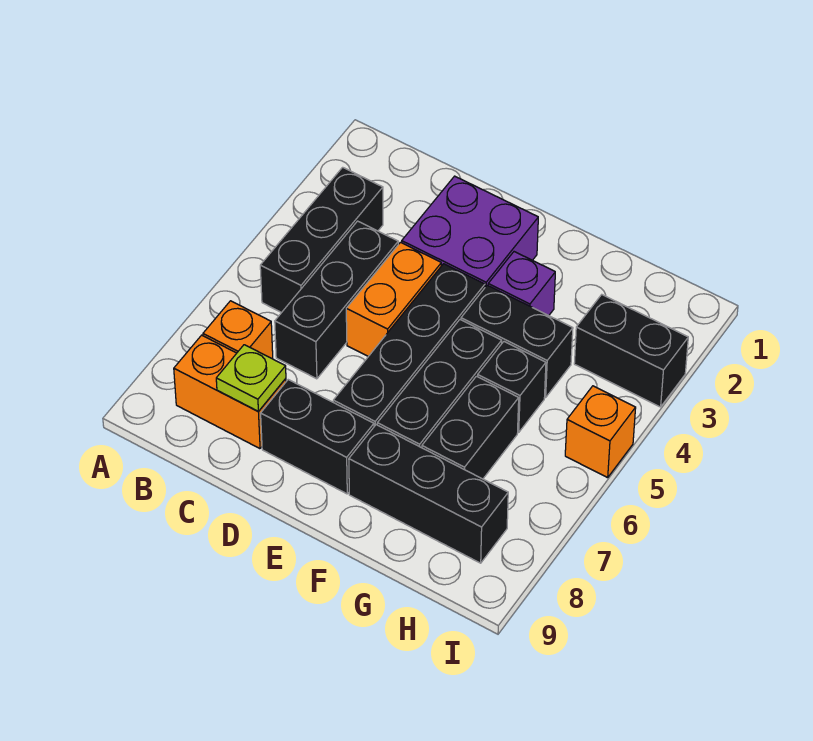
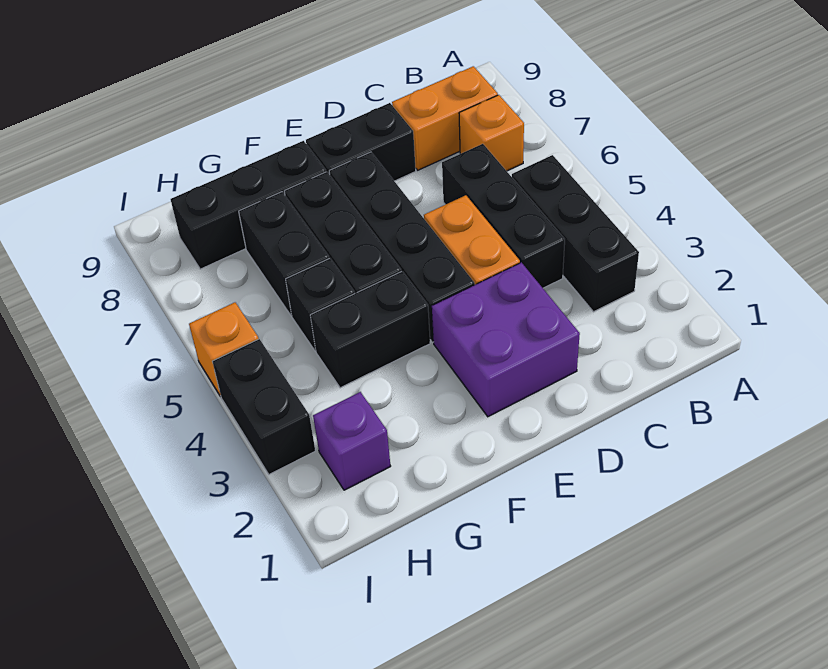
lime 1x1 plate [216,345,286,411] -> none
purple 1x1 brick [488,252,555,316] -> purple 1x1 brick moved to [313,392,391,490]
black 1x2 brick [574,295,688,407] -> black 1x2 brick turned to [212,339,315,474]

